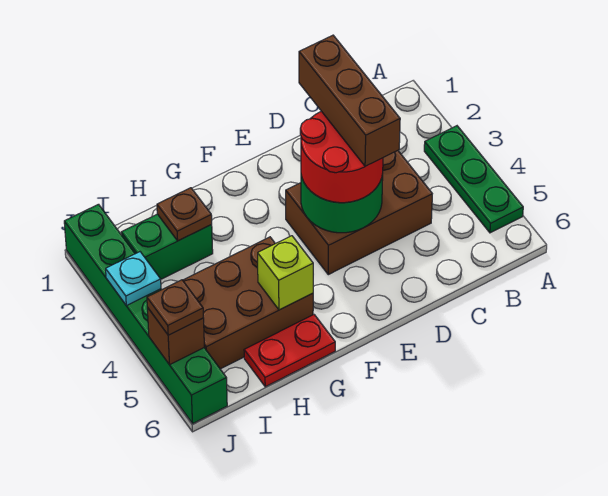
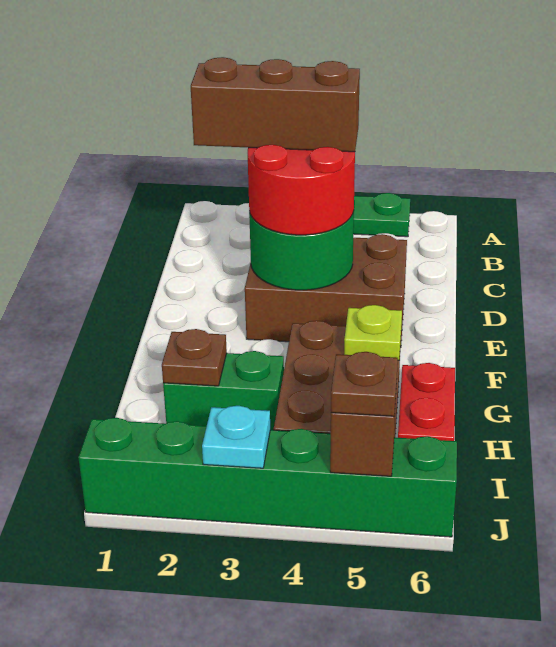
brown 2x3 brick [286,151,432,275] -> brown 2x3 brick turned to [245,234,407,348]
lime 1x1 brick [258,236,313,310] -> lime 1x1 plate [344,305,402,360]
green 1x2 brick [121,214,213,279] -> green 1x2 brick turned to [163,351,284,430]

